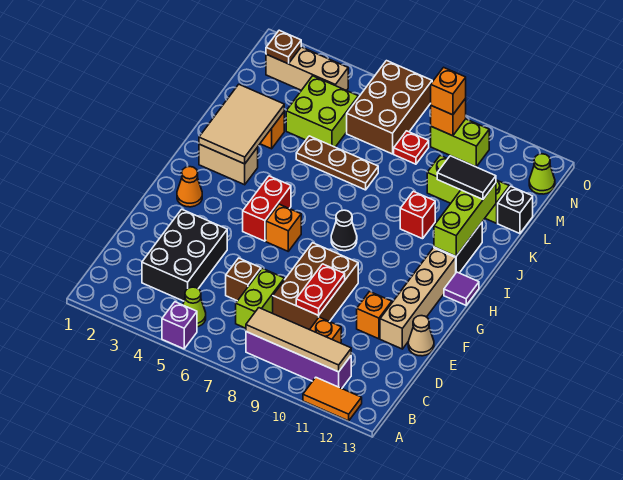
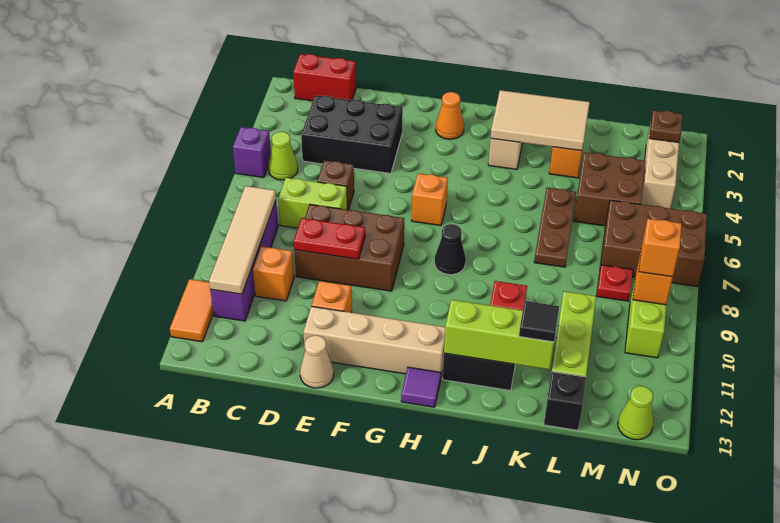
red 1x2 brick [243,176,291,241] -> red 1x2 brick moved to [293,54,356,101]
black 1x2 tile [437,156,496,199] -> black 1x1 tile [519,301,559,342]
lime 2x2 brick [286,76,358,147] -> brown 2x2 brick [574,152,645,226]

